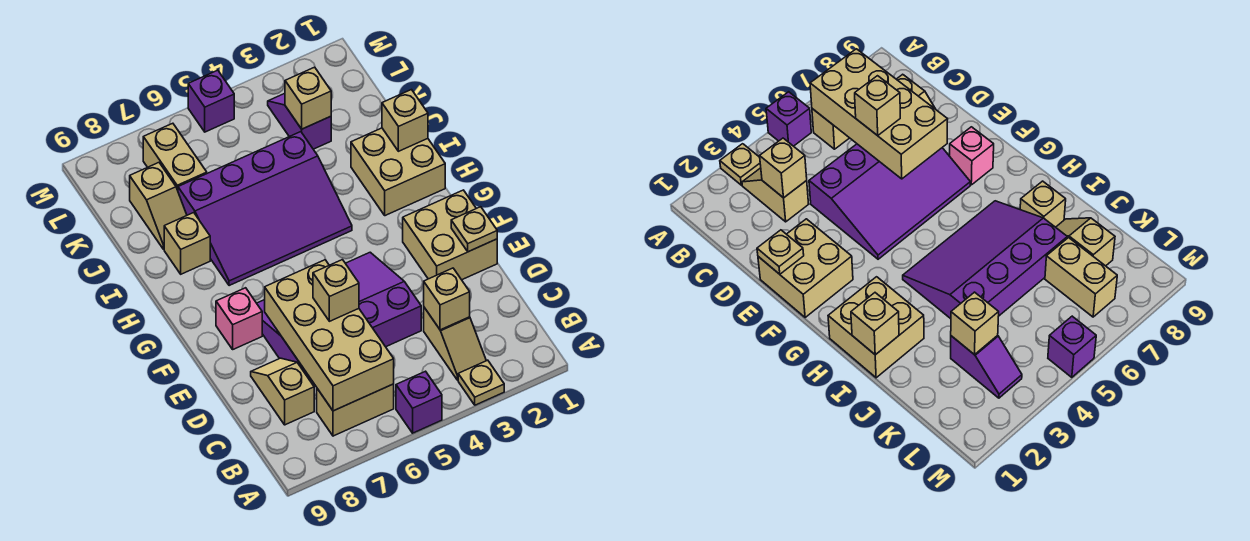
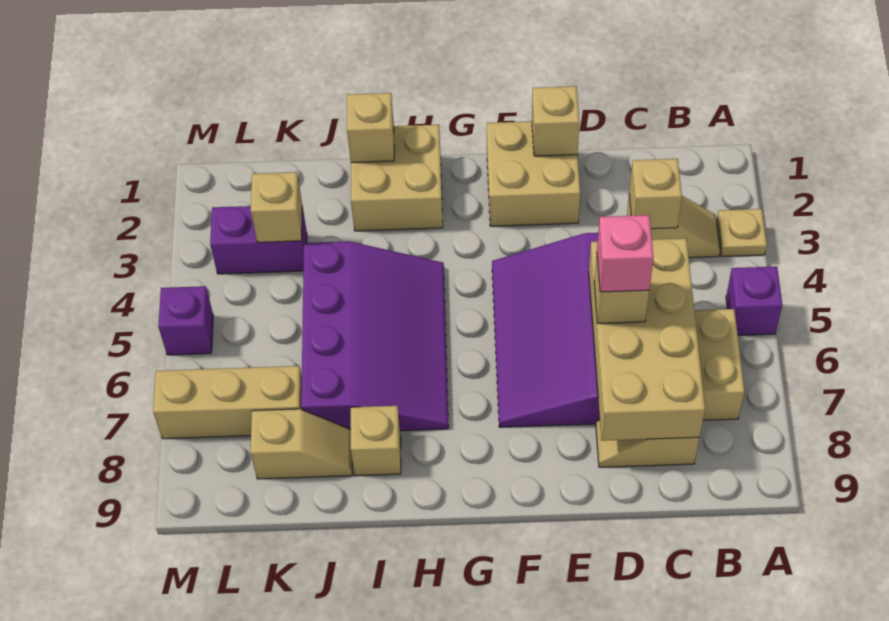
tan 2x4 brick [265,260,394,411] -> tan 2x4 brick turned to [589,238,705,441]
tan 1x1 plate [451,207,497,252] -> tan 1x1 brick [532,86,579,156]
pink 1x1 brick [216,288,262,349] -> pink 1x1 brick moved to [597,215,654,292]
purple 1x2 slope [268,93,331,149] -> purple 1x2 brick [210,206,307,274]
tan 1x2 brick [143,123,207,190] -> tan 1x3 brick [153,366,302,439]

